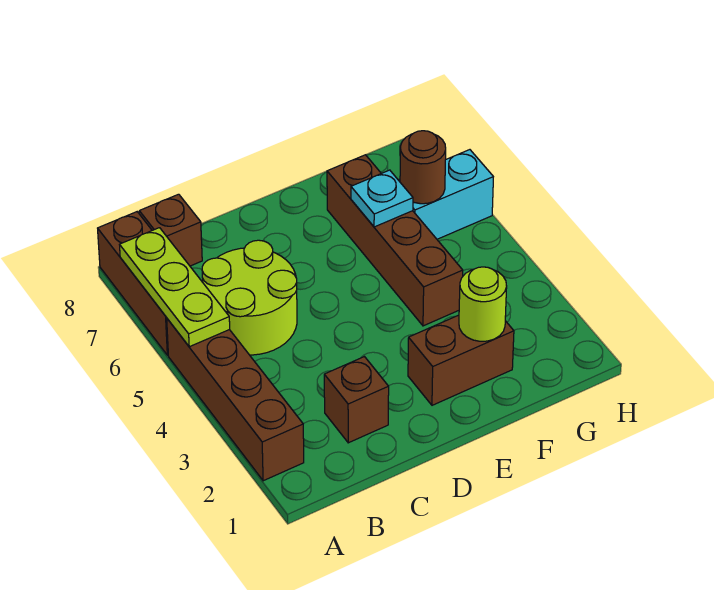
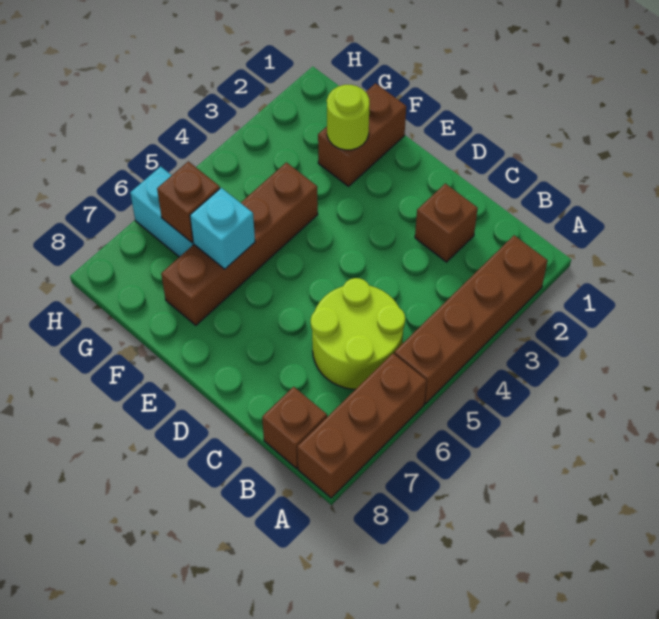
lime 1x3 plate [120,228,230,347] -> none
brown 1x2 brick [408,315,514,405] -> brown 1x2 brick turned to [318,83,406,186]
cyan 1x1 plate [351,170,413,227] -> cyan 1x1 brick [190,188,255,269]
brown 1x1 round brick [400,131,446,204] -> brown 1x1 brick [157,161,220,243]

